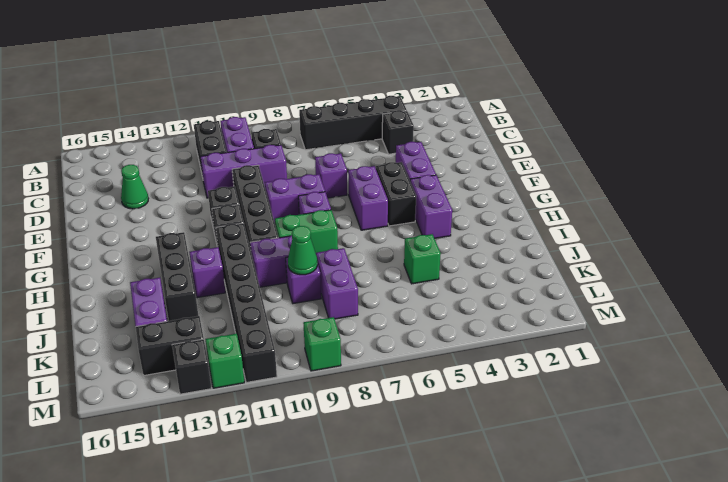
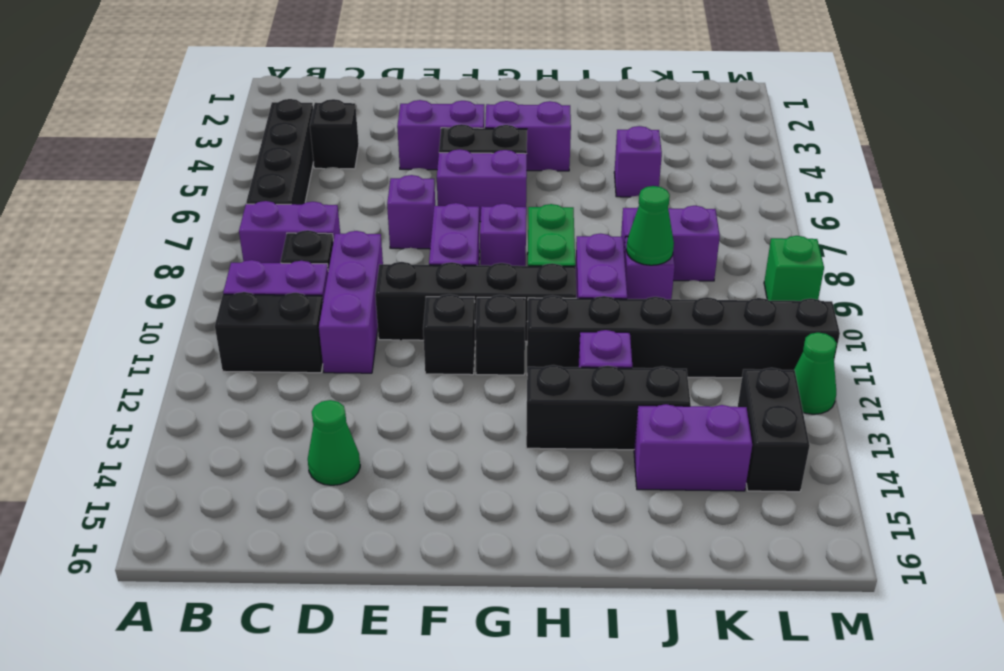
none -> purple 1x2 brick [239,201,340,263]
green 1x1 brick [404,234,441,284] -> purple 1x1 brick [614,126,662,197]
green 1x1 brick [205,334,244,388] -> green 1x1 cone [794,332,837,414]
black 1x1 brick [172,339,211,394] -> none

